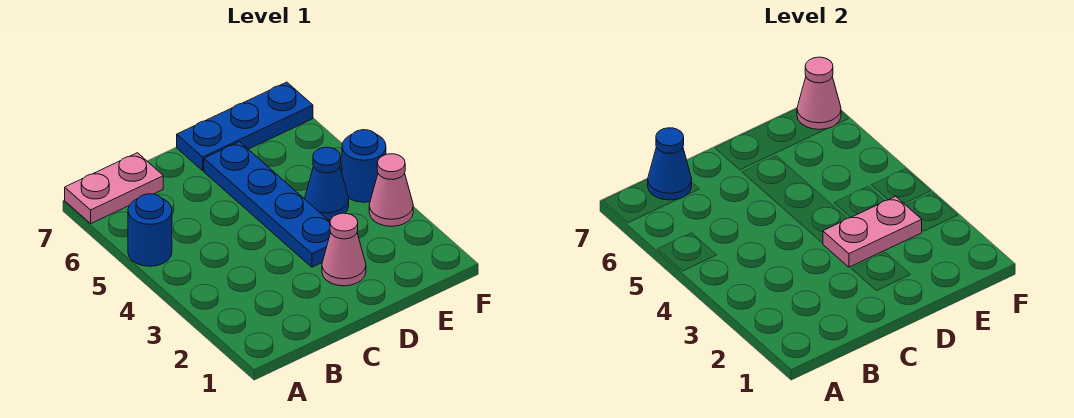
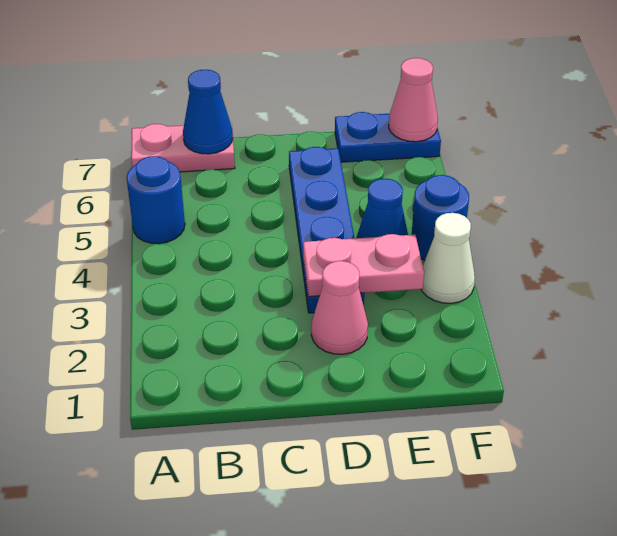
blue 1x3 plate [177,82,313,170] -> blue 1x2 plate [335,112,441,162]
pink 1x1 cone [369,154,413,226] -> white 1x1 cone [421,213,475,303]

